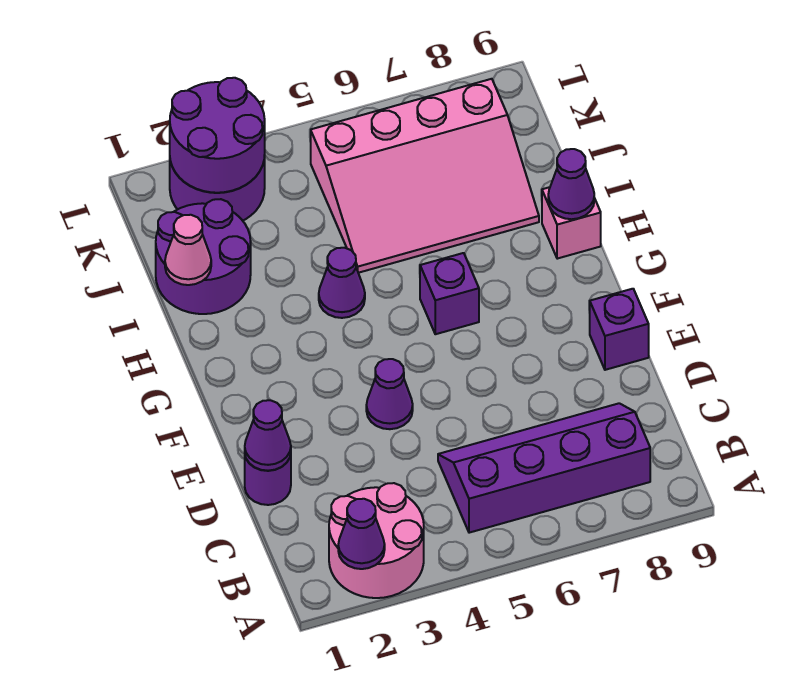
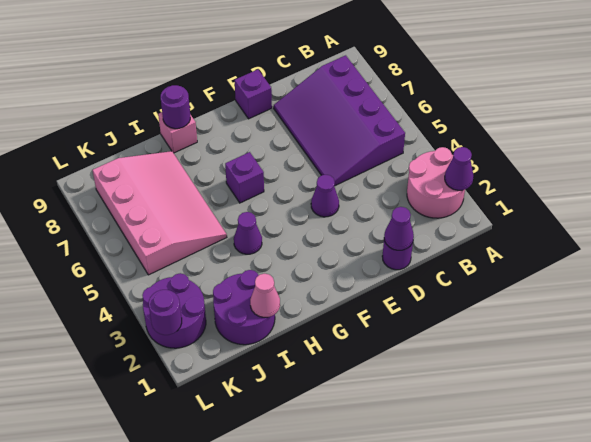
purple 2x4 slope [438,403,650,533] -> purple 3x4 slope [274,55,405,186]
purple 1x1 cone [548,149,594,219] -> purple 1x1 round brick [161,85,190,129]
purple 2x2 round brick [170,78,265,193] -> purple 1x1 round brick [149,290,182,335]

